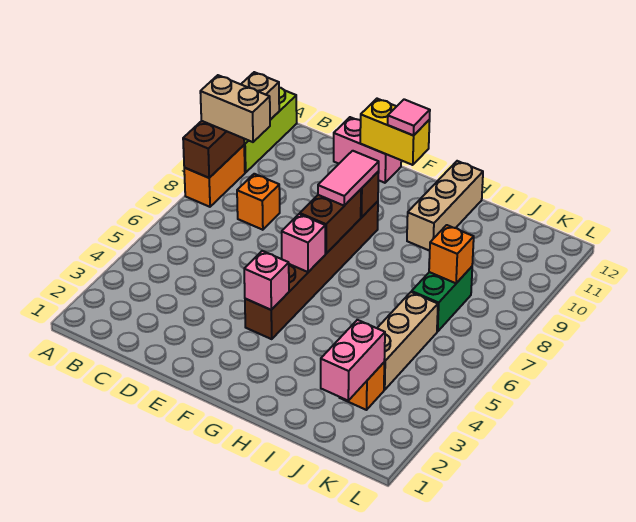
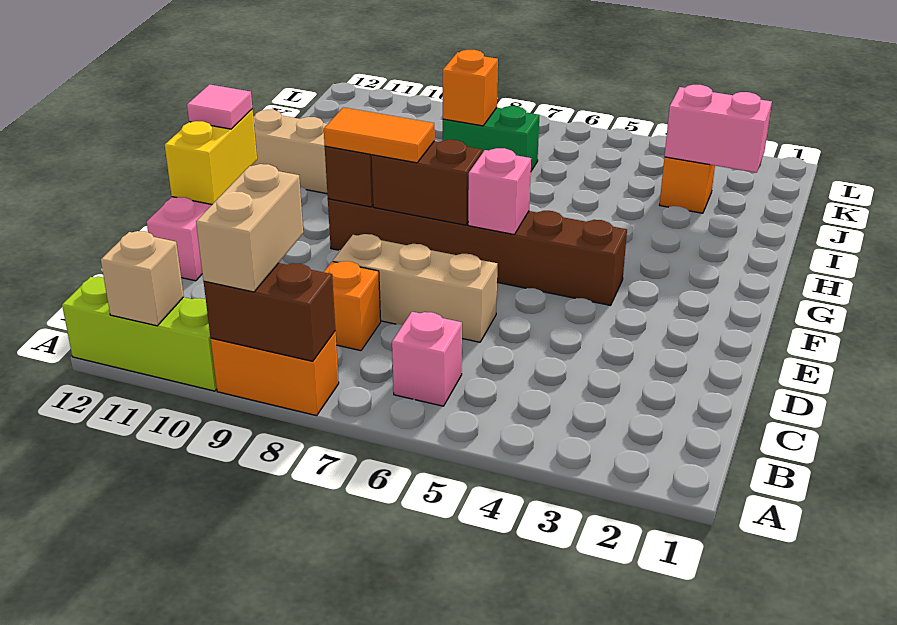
pink 1x1 brick [244,251,289,310] -> pink 1x1 brick moved to [392,312,462,406]
pink 1x2 tile [318,151,379,206] -> orange 1x2 tile [324,107,435,163]
tan 1x3 brick [377,292,438,390] -> tan 1x3 brick moved to [333,234,497,342]

